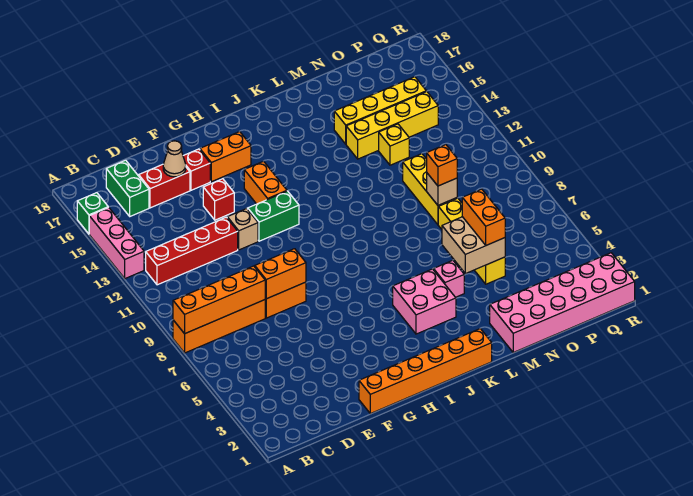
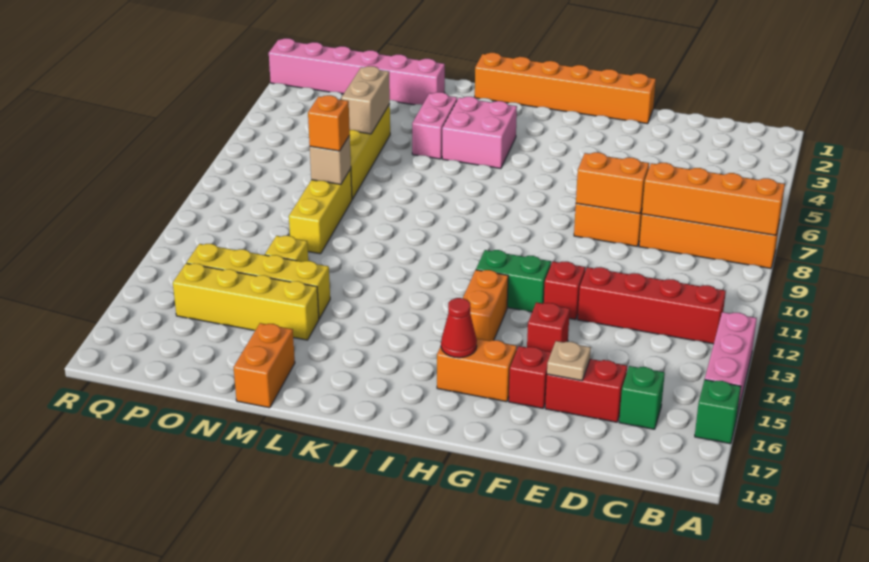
green 1x2 brick [106,160,149,216] -> green 1x1 brick [619,366,665,429]
tan 1x1 cone [163,141,186,177] -> tan 1x1 plate [547,341,591,381]
tan 1x1 brick [227,208,258,250] -> red 1x1 brick [544,262,585,320]
none -> red 1x1 cone [441,298,477,358]
pink 1x1 brick [434,260,464,297] -> pink 1x2 brick [412,92,457,159]
pink 2x6 brick [490,253,635,352] -> pink 1x6 brick [269,38,445,105]
tan 2x2 brick [442,217,505,274] -> tan 1x2 brick [342,66,390,134]
orange 1x2 brick [462,189,505,245] -> orange 1x2 brick moved to [234,323,295,408]

